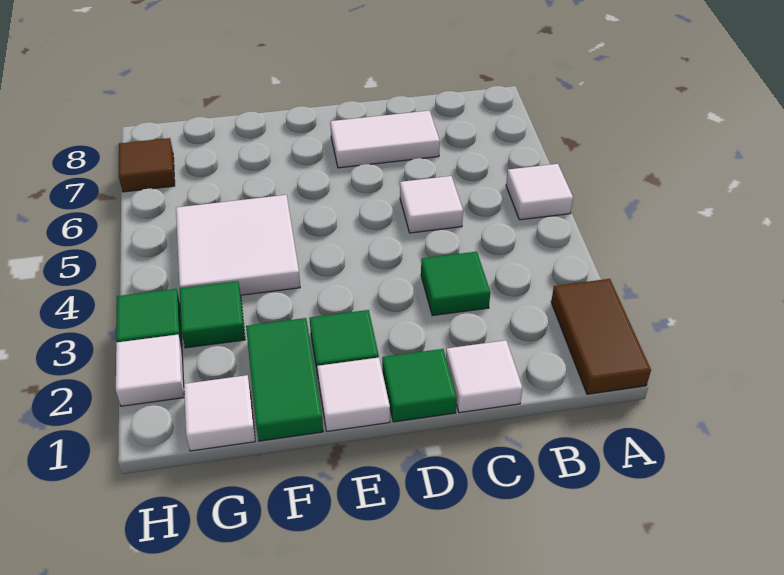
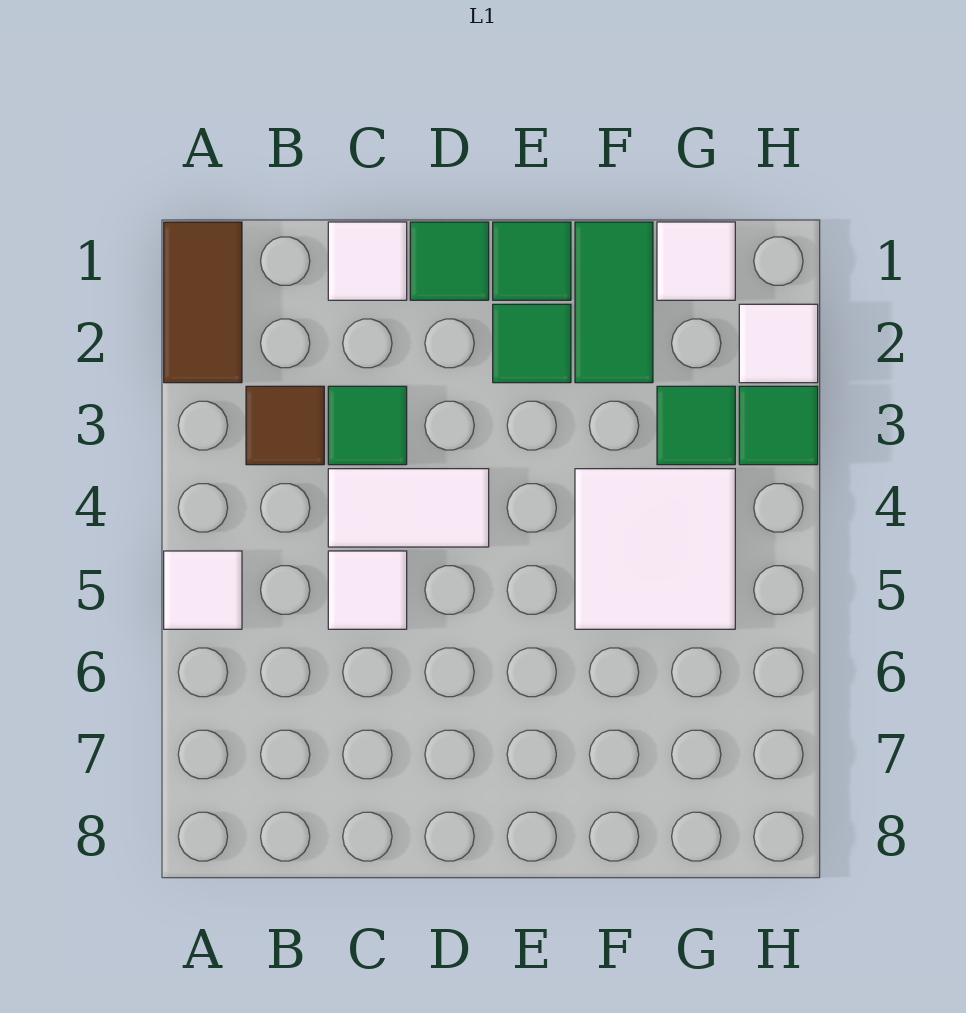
white 1x2 tile [330,111,440,168] -> white 1x2 tile moved to [328,469,489,547]
white 1x1 tile [317,358,390,431] -> green 1x1 tile [493,222,571,300]
brown 1x1 tile [119,138,175,192] -> brown 1x1 tile moved to [246,386,324,465]

